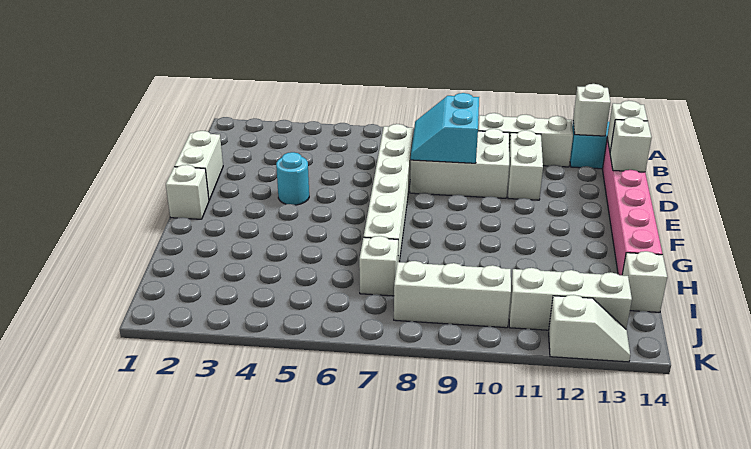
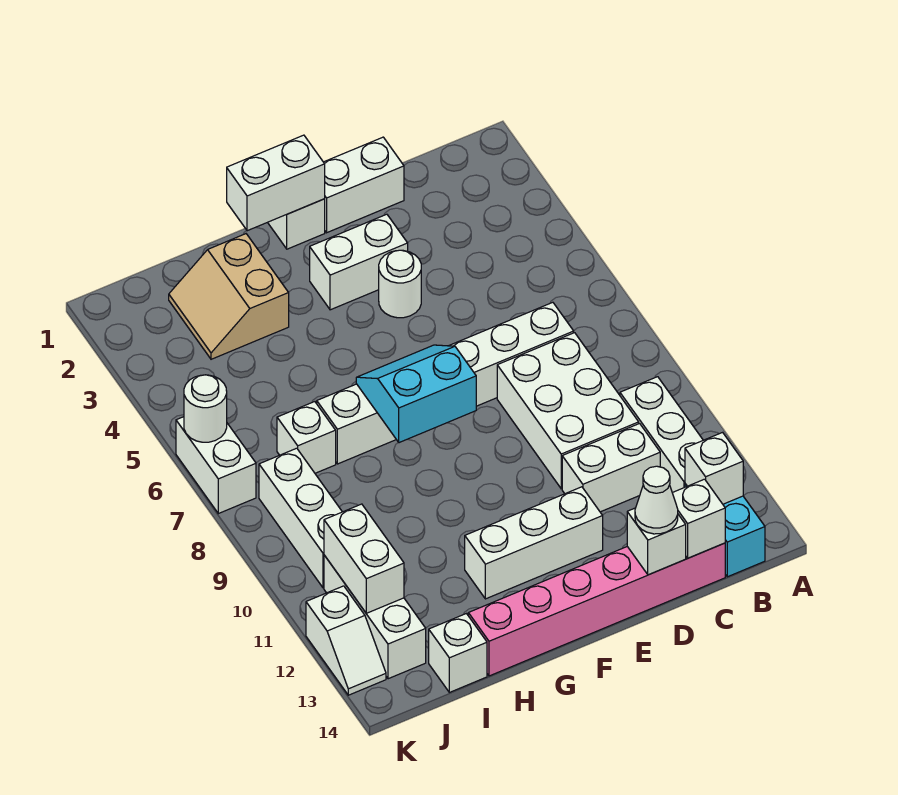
cyan 2x2 slope [411,93,479,163] -> cyan 2x2 slope moved to [356,345,476,443]
none -> white 1x1 cone [635,466,678,534]
none -> white 1x2 brick [310,214,408,310]
cyan 1x1 round brick [276,152,309,205] -> white 1x1 round brick [379,250,421,318]
none -> white 1x3 brick [465,487,603,599]
none -> white 1x2 brick [227,135,325,231]
none -> tan 2x2 slope [169,234,289,359]
none -> white 1x2 brick [324,504,404,613]
none -> white 1x2 brick [176,417,256,514]
none -> white 1x1 round brick [184,375,227,442]

